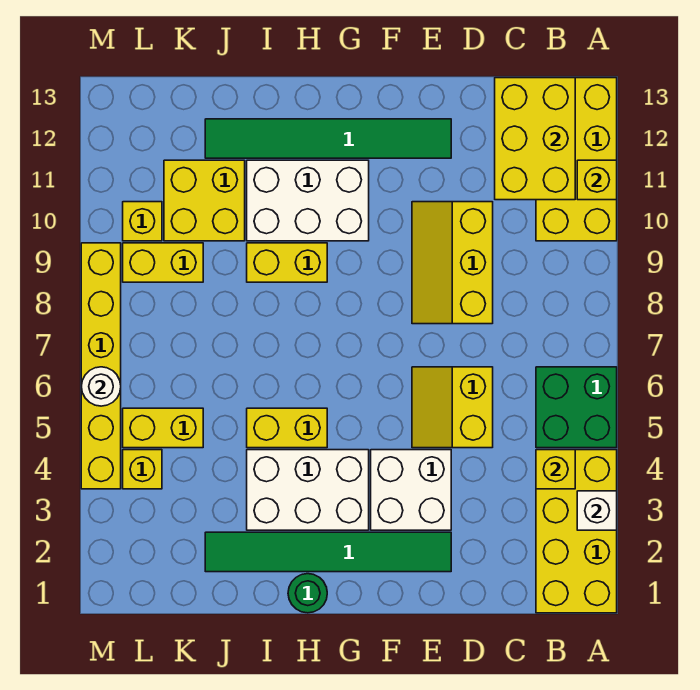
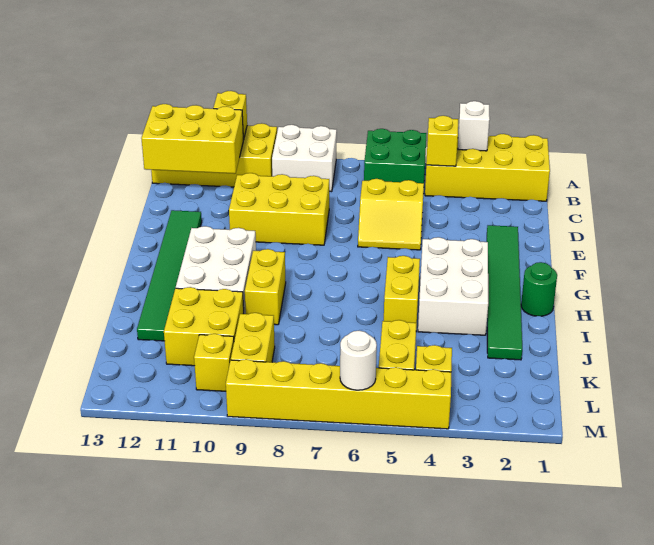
yellow 2x3 slope [412,202,493,324] -> yellow 2x3 brick [229,173,329,245]
white 2x2 brick [371,450,451,530] -> white 2x2 brick moved to [272,125,337,192]

